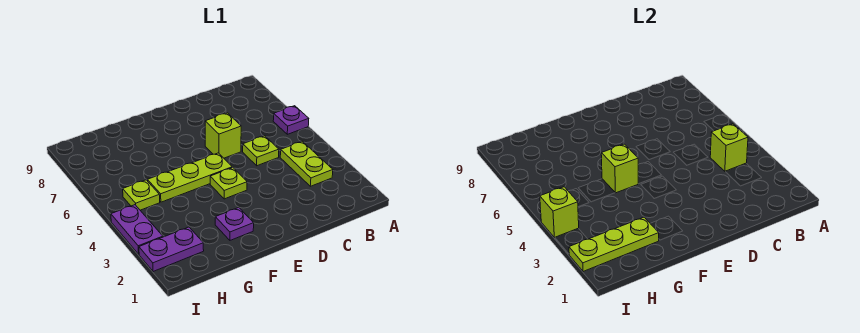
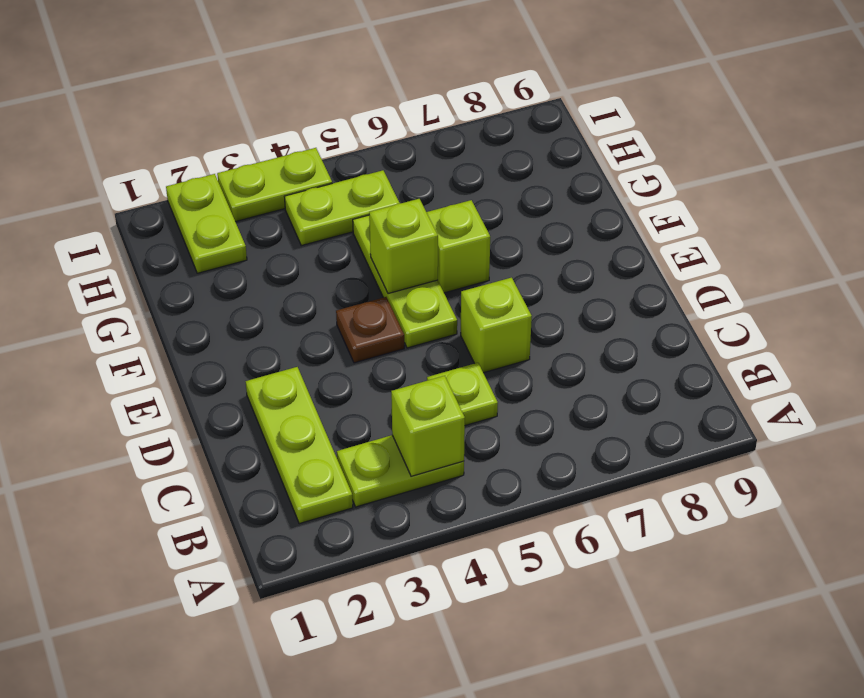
purple 1x1 plate [273,106,309,134] -> none
lime 1x1 plate [210,168,247,199] -> brown 1x1 plate [336,297,404,363]
purple 1x1 plate [215,208,254,240] -> none
lime 1x3 plate [569,217,659,272] -> lime 1x3 plate moved to [246,367,353,524]
purple 1x2 plate [139,227,204,272] -> lime 1x2 plate [166,174,247,273]
lime 1x1 plate [123,180,160,210] -> lime 1x2 plate [284,170,399,246]
purple 1x2 plate [111,205,163,254] -> lime 1x2 plate [217,148,332,222]
lime 1x1 brick [540,187,579,238] -> lime 1x1 brick moved to [427,200,490,293]

